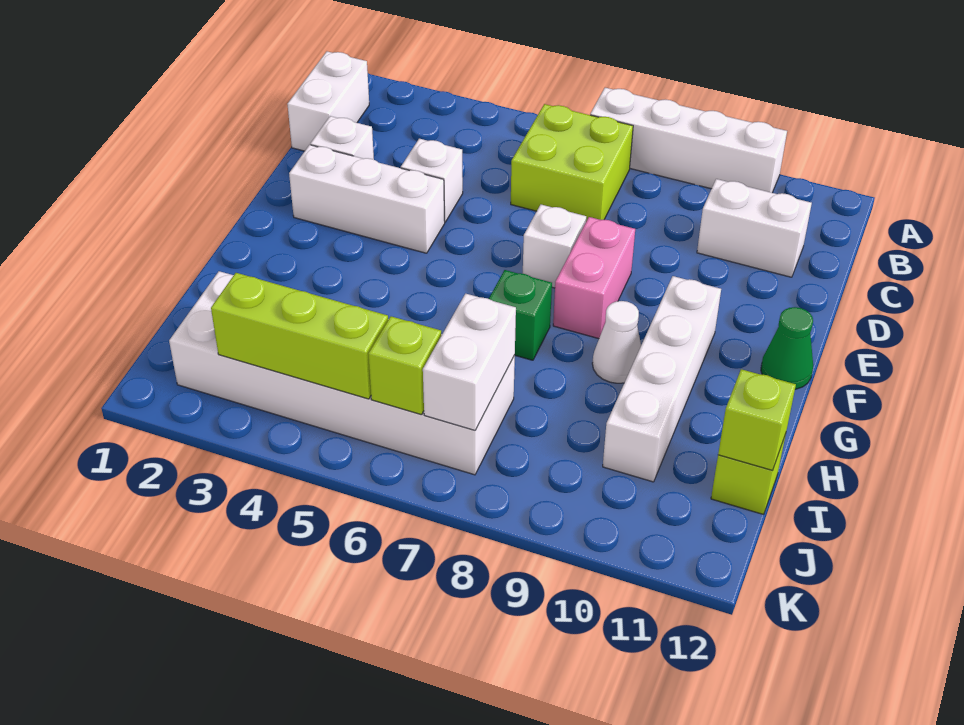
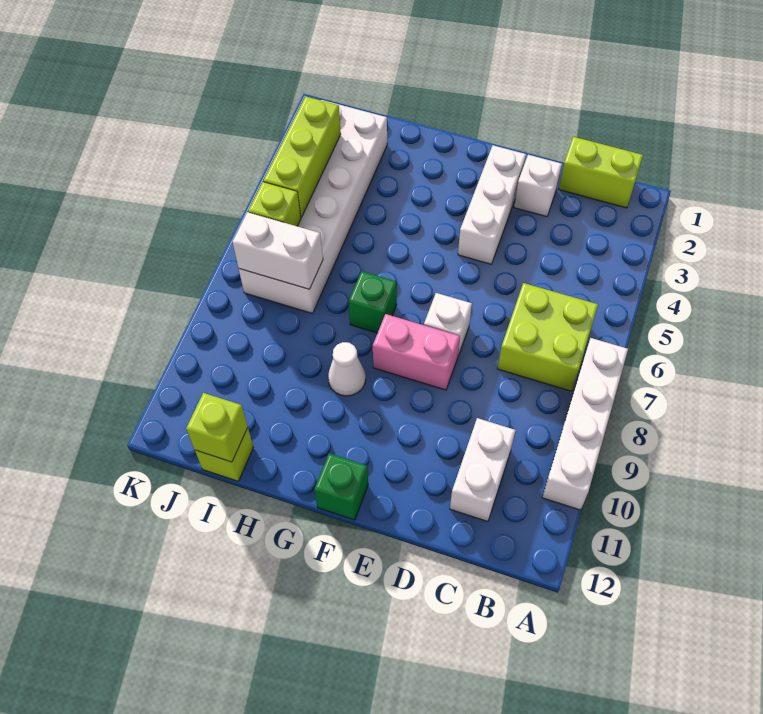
white 1x2 brick [287,51,369,151] -> lime 1x2 brick [559,137,643,208]
white 1x1 brick [401,139,463,222] -> none
white 1x4 brick [603,276,721,482] -> none
green 1x1 cone [761,307,813,389] -> green 1x1 brick [314,453,368,520]

